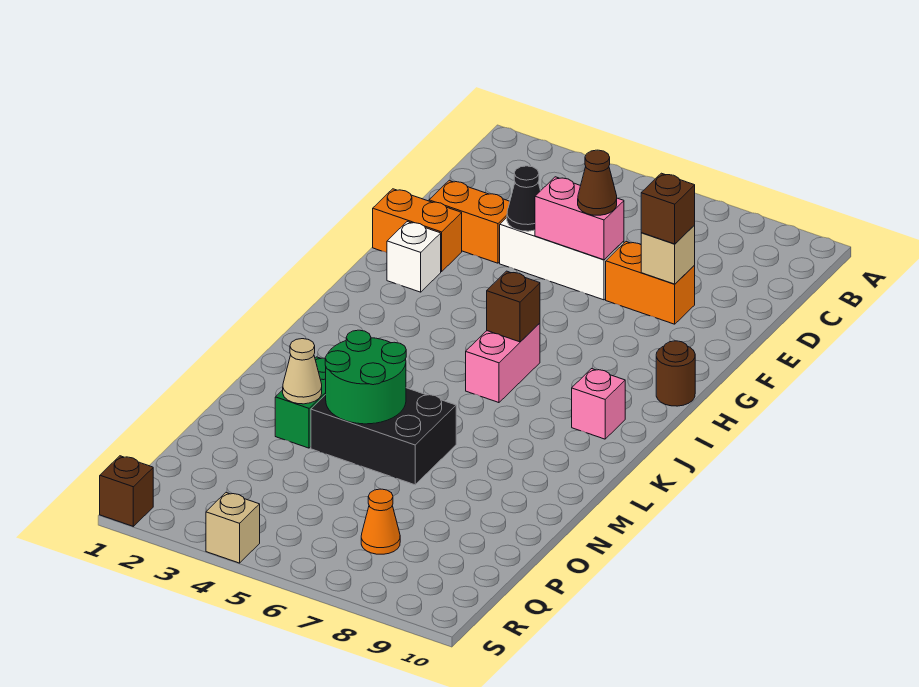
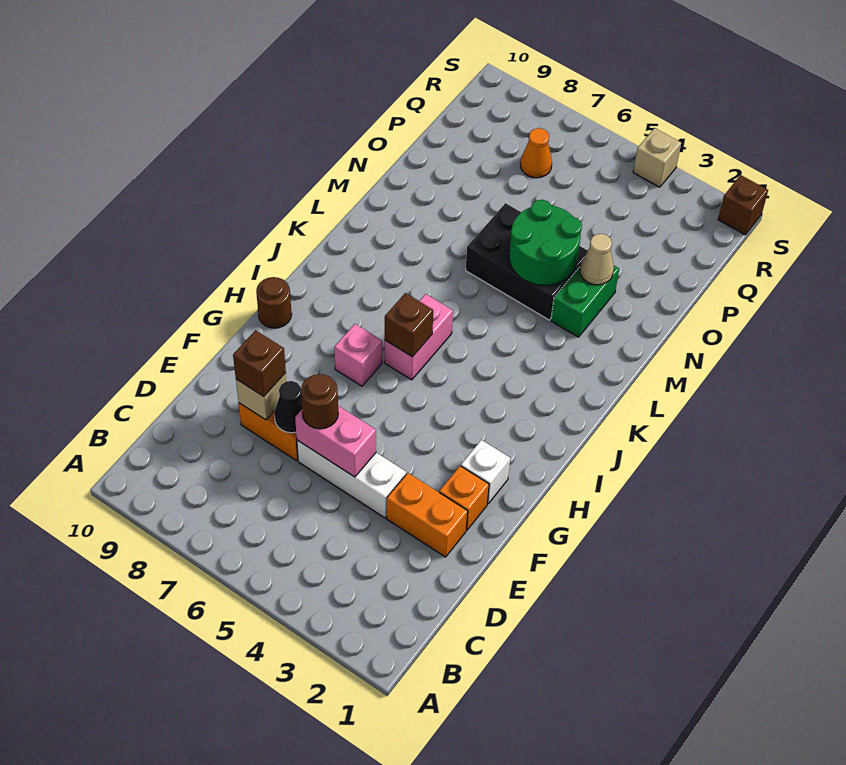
black 1x1 cone [507,166,540,231] -> black 1x1 cone moved to [274,381,302,433]
brown 1x1 cone [578,150,617,215] -> brown 1x1 round brick [301,374,338,429]
orange 1x2 brick [373,189,462,272] -> orange 1x1 brick [439,466,489,530]
pink 1x1 brick [572,369,625,439] -> pink 1x1 brick moved to [334,324,382,386]

